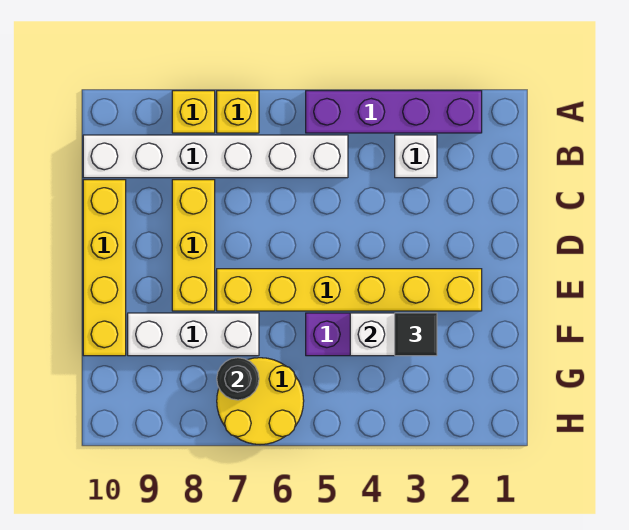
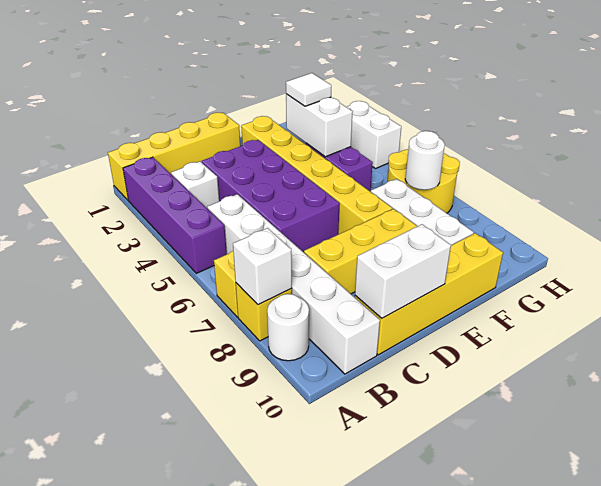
none -> yellow 1x4 brick [108,113,240,201]
none -> white 1x1 brick [233,228,292,305]
none -> white 1x1 round brick [267,294,309,361]
none -> purple 2x4 brick [202,140,340,252]
none -> white 1x2 brick [355,224,451,318]
black 1x1 tile [395,313,437,356] -> white 1x1 tile [286,73,331,106]
black 1x1 round brick [217,358,259,400] -> white 1x1 round brick [405,131,445,190]
none -> white 1x2 brick [347,101,401,169]

